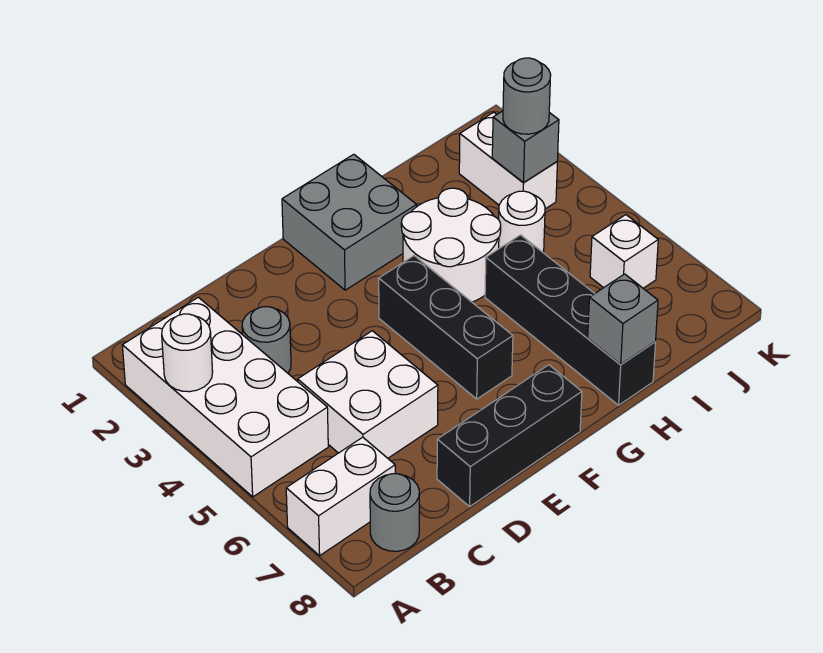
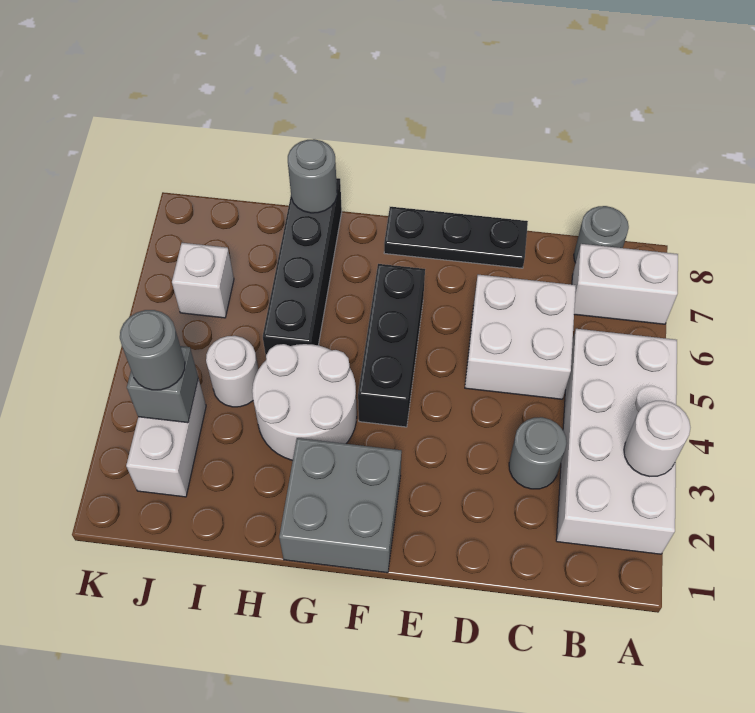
black 1x3 brick [437,365,582,506] -> black 1x3 plate [384,207,528,268]
grey 1x1 brick [588,274,658,365] -> grey 1x1 round brick [288,139,337,213]

